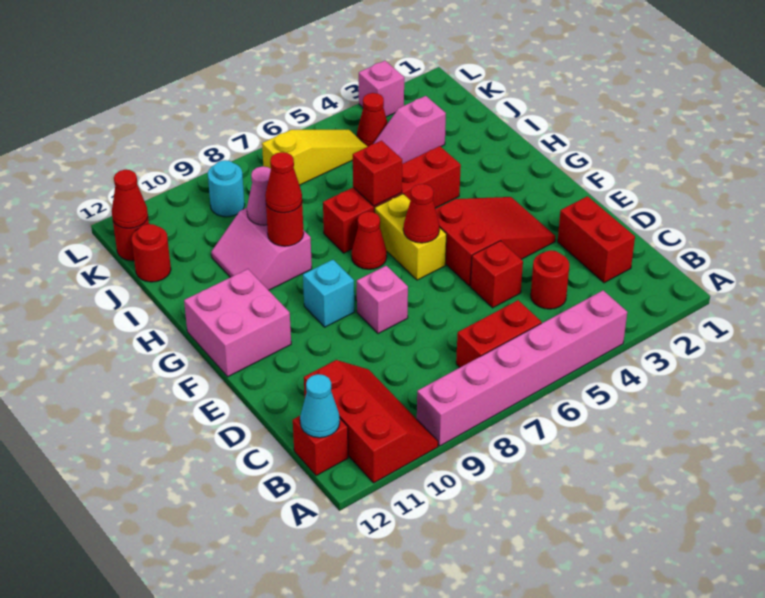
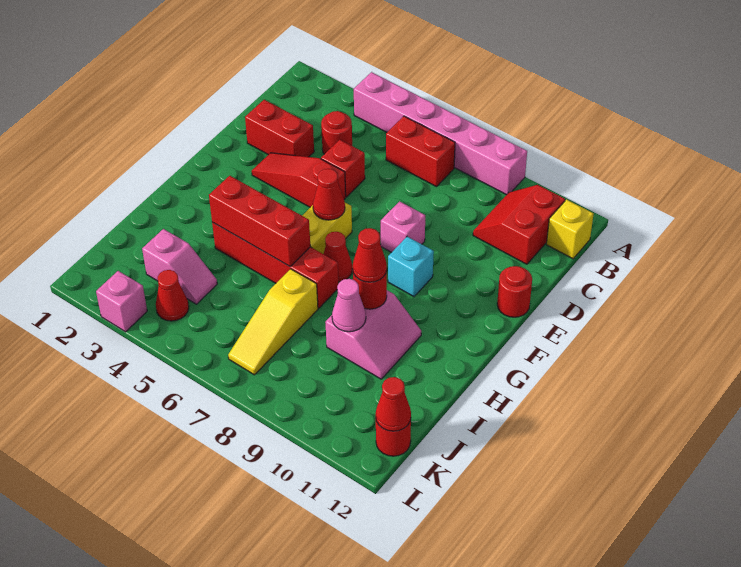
red 2x3 slope [304,360,438,483] -> red 2x2 slope [473,185,565,264]
red 1x1 brick [293,416,348,476] -> yellow 1x1 brick [546,200,594,259]
cyan 1x1 cone [300,374,340,438] -> none
red 1x2 brick [558,196,635,283] -> red 1x2 brick turned to [245,100,314,157]
red 2x3 slope [435,197,556,286] -> red 1x3 slope [252,153,346,207]
pink 2x2 brick [184,269,291,377] -> none
red 1x1 brick [353,141,402,206] -> red 1x3 brick [209,176,310,266]
red 1x1 round brick [132,224,171,282] -> red 1x1 round brick moved to [497,266,532,317]
yellow 1x3 slope [262,130,368,185] -> yellow 1x3 slope turned to [228,269,318,375]
cyan 1x1 round brick [208,160,245,217] -> none

